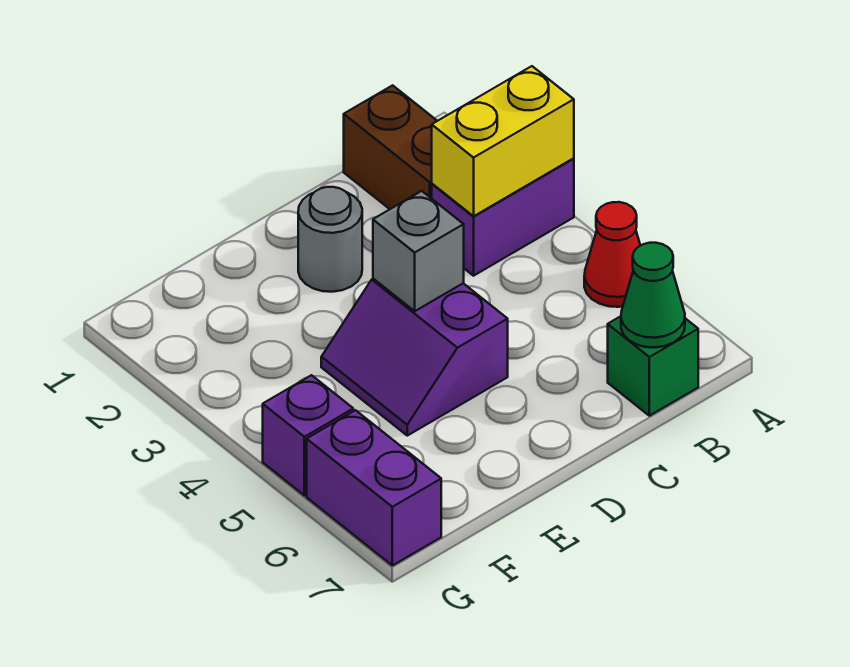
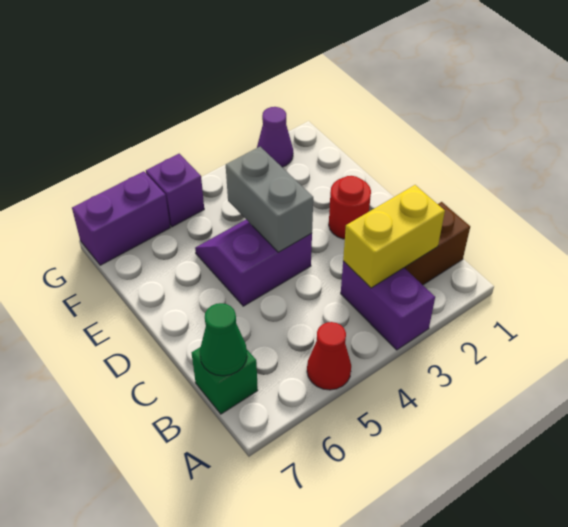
yellow 1x2 brick [432,66,574,216] -> yellow 1x2 brick turned to [343,185,445,288]
grey 1x1 round brick [298,187,362,292] -> red 1x1 round brick [329,176,371,239]
grey 1x1 brick [373,191,464,311] -> grey 1x2 brick [226,147,313,252]
none -> purple 1x1 cone [257,107,293,167]

